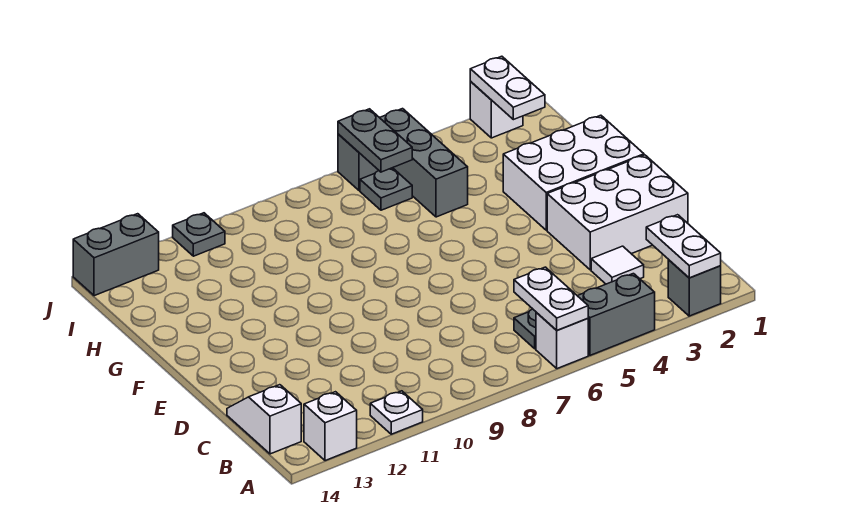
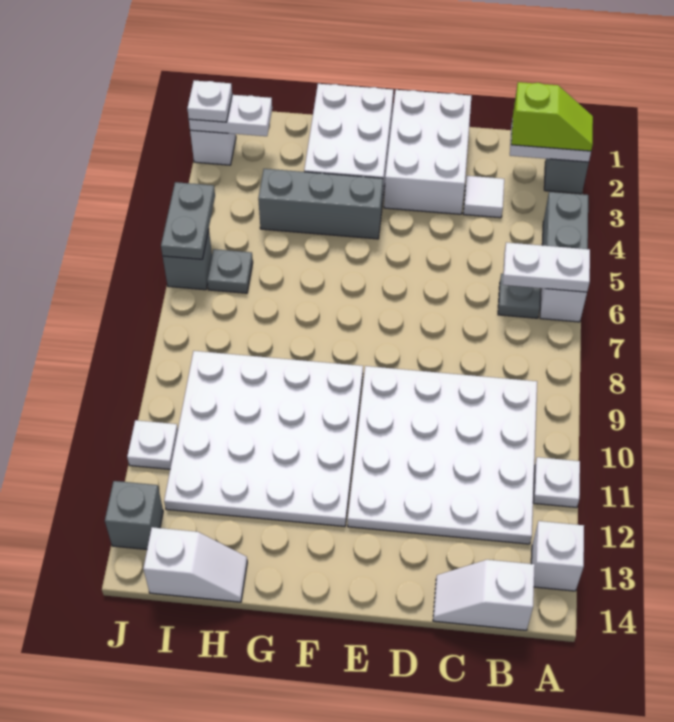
none -> lime 1x2 slope [511,82,593,151]
none -> white 4x4 plate [348,366,537,544]
none -> white 4x4 plate [164,351,363,526]
grey 1x3 brick [380,109,468,217] -> grey 1x3 brick moved to [258,169,383,239]
none -> white 1x2 slope [143,527,247,602]
grey 1x2 plate [338,109,412,172] -> grey 1x2 plate turned to [161,182,215,259]
none -> white 1x1 plate [187,80,232,122]
grey 1x1 plate [173,213,225,256] -> white 1x1 plate [127,420,178,469]
grey 1x2 brick [73,214,159,296] -> grey 1x1 brick [105,481,163,549]

